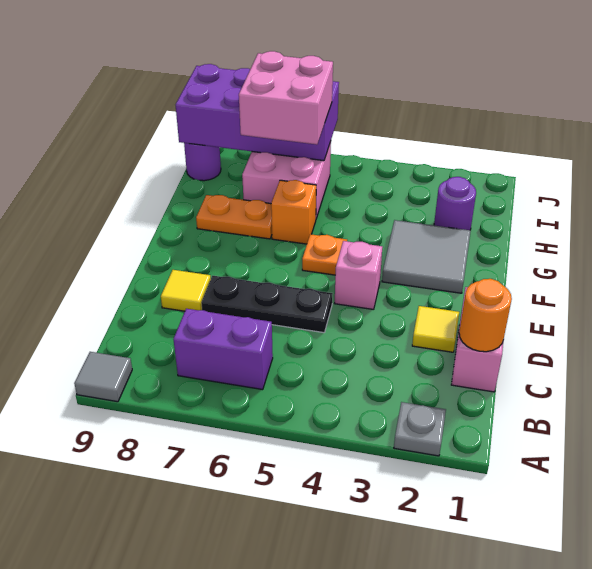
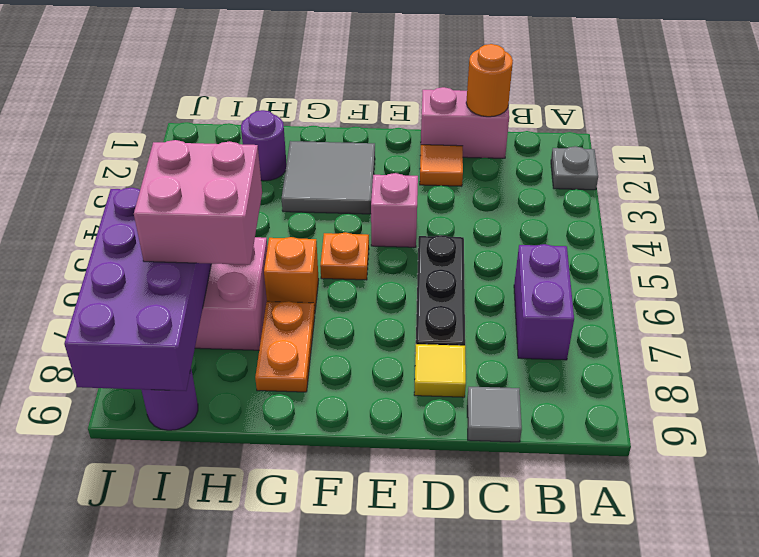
grey 1x1 tile [74,352,132,402] -> grey 1x1 tile moved to [467,387,522,442]
yellow 1x1 tile [412,306,459,352] -> orange 1x1 tile [420,145,463,186]

